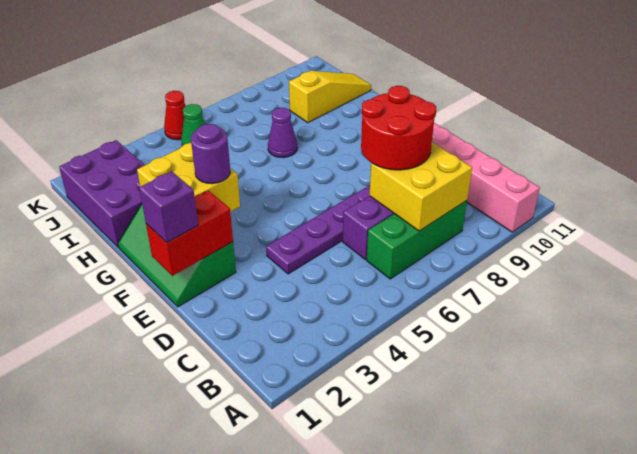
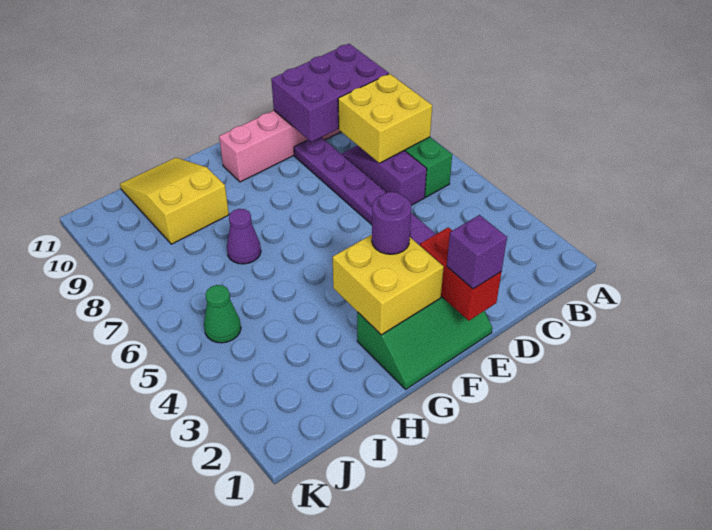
red 2x2 round brick [361,86,436,170] -> none
purple 2x3 brick [59,140,145,248] -> purple 2x3 brick moved to [271,44,389,142]
yellow 1x3 slope [289,71,371,123] -> yellow 2x3 slope [120,158,229,244]
red 1x1 cone [164,91,186,140] -> none

